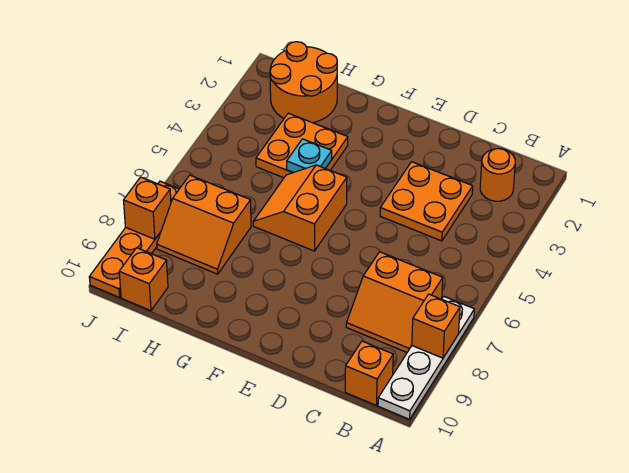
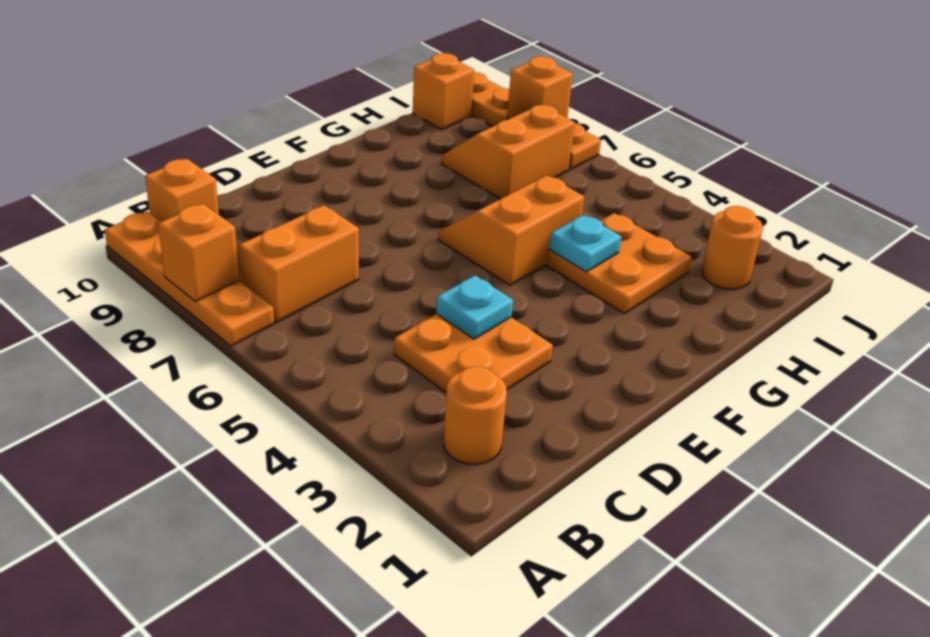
white 1x4 plate [378,296,474,419] -> orange 1x4 plate [105,211,274,346]
none -> cyan 1x1 plate [436,275,513,339]
orange 2x2 slope [253,165,347,251] -> orange 2x2 slope turned to [439,176,584,285]
orange 2x2 round brick [270,42,337,123] -> orange 1x1 round brick [702,206,763,289]

